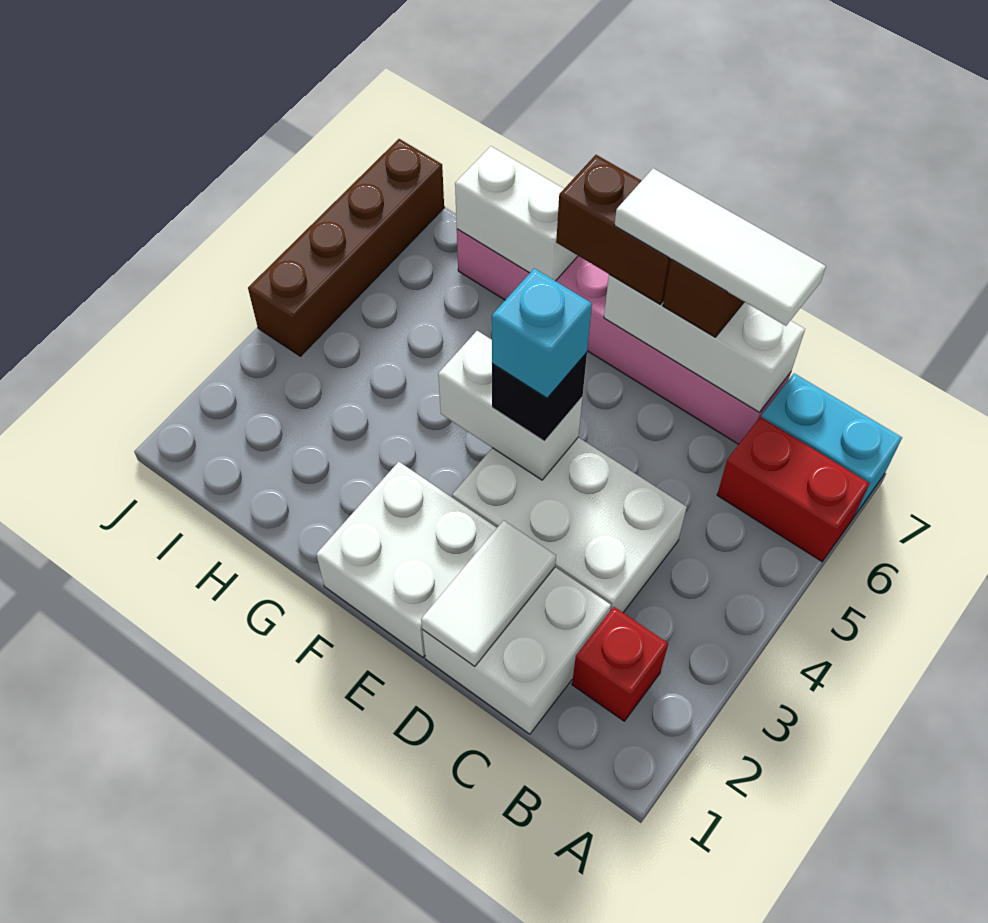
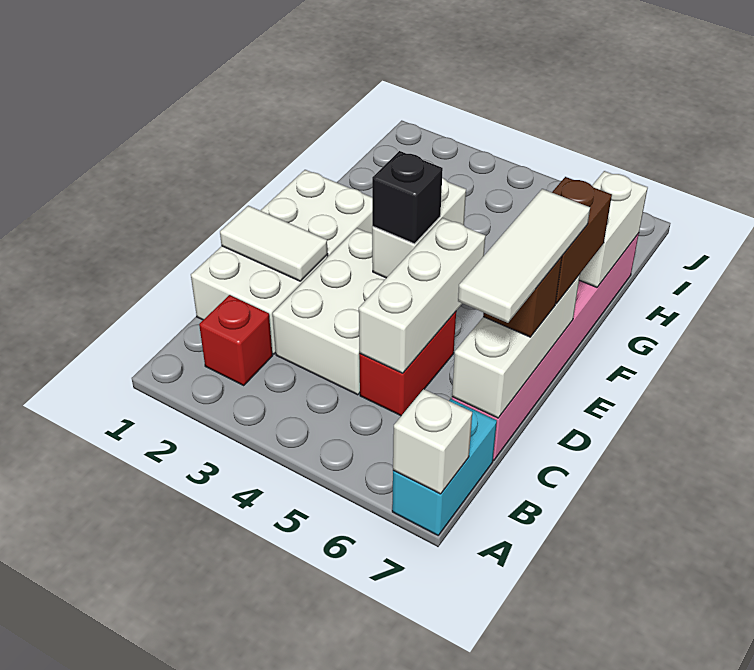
red 1x2 brick [717,417,870,561] -> red 1x2 brick moved to [359,312,456,416]
none -> white 1x1 brick [393,389,472,494]
none -> white 1x3 brick [359,218,485,373]
cyan 1x1 brick [492,268,592,398] -> none
brown 1x4 brick [248,139,444,356] -> none

